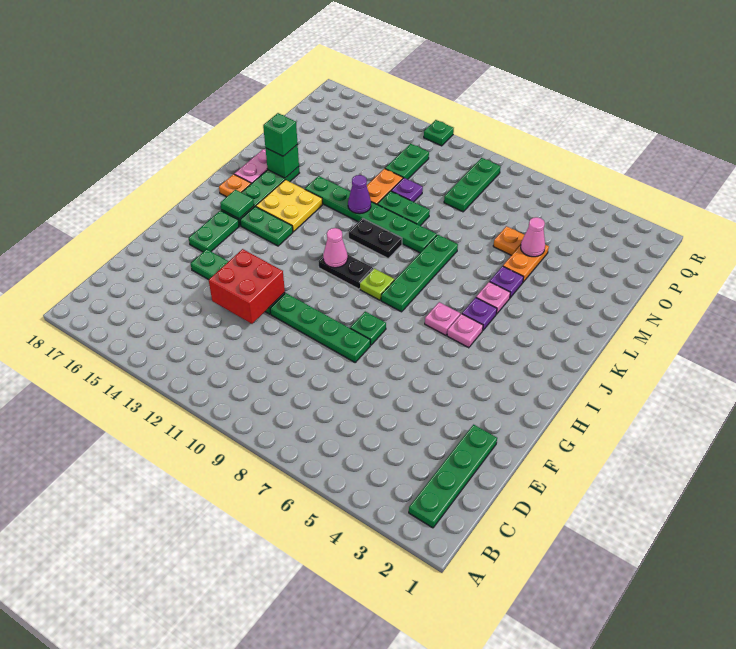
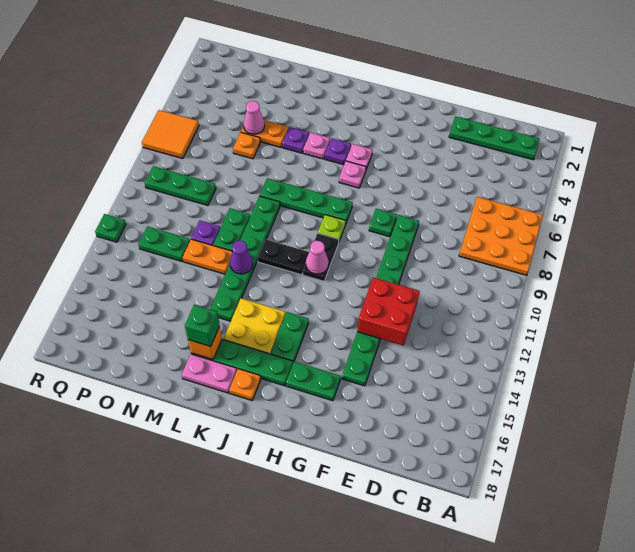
none -> orange 3x3 plate [459,197,543,275]
green 1x1 tile [220,190,254,219] -> none
black 1x2 plate [349,218,402,258] -> black 1x2 plate turned to [258,239,309,275]
green 1x1 brick [265,145,299,178] -> orange 1x1 brick [188,326,222,360]
none -> orange 2x2 tile [142,110,199,159]

